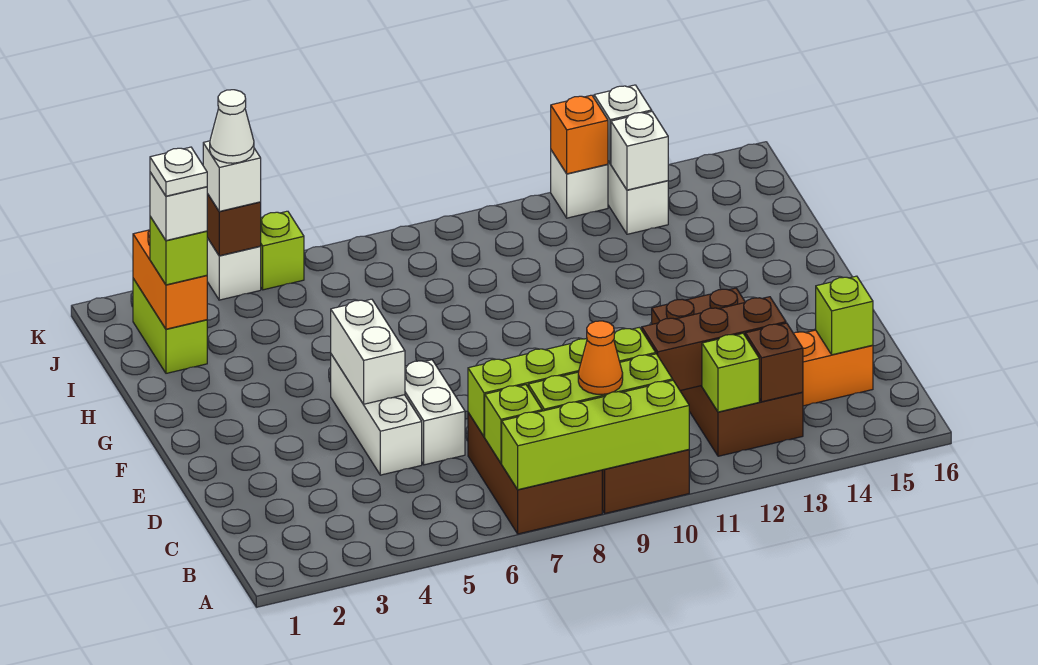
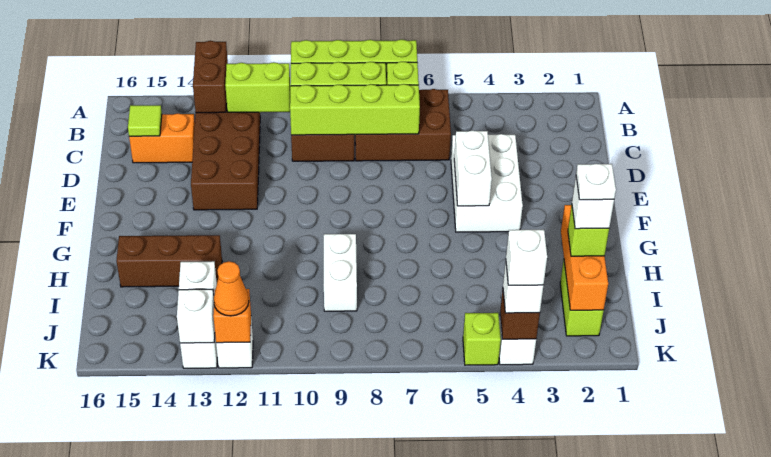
brown 2x3 brick [468,413,602,534] -> brown 2x3 brick turned to [355,89,451,161]
orange 1x1 cone [578,321,623,395] -> orange 1x1 cone moved to [214,261,249,316]
lime 1x1 brick [702,333,759,412] -> lime 1x2 brick [225,62,290,112]
brown 1x1 brick [745,323,803,402] -> brown 1x2 brick [193,41,228,113]
brown 1x3 brick [642,297,786,391] -> brown 1x3 brick moved to [117,235,222,287]
lime 1x1 brick [816,276,873,355] -> lime 1x1 tile [128,105,162,136]
white 1x3 brick [331,354,422,475] -> white 2x3 brick [451,134,523,232]
white 1x2 brick [405,360,465,465] -> white 1x2 brick moved to [324,234,357,311]
orange 1x2 brick [133,230,207,329] -> orange 1x3 brick [561,205,608,310]
white 1x1 cone [210,90,254,163] -> white 1x1 brick [506,230,547,285]

